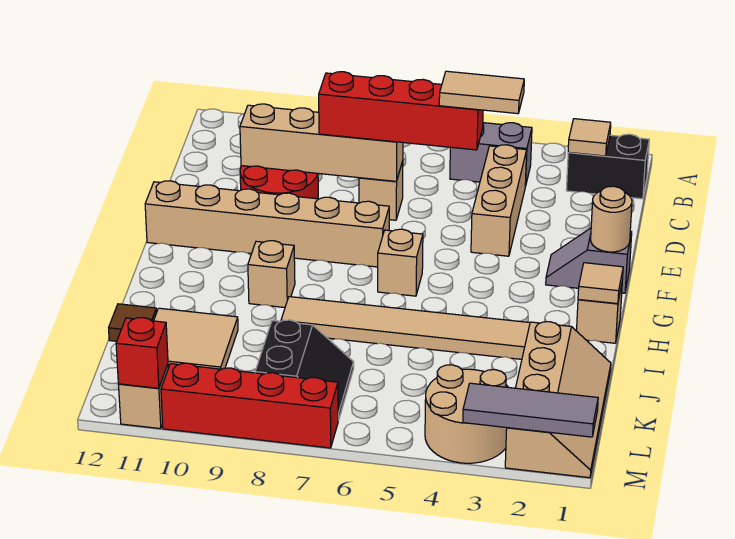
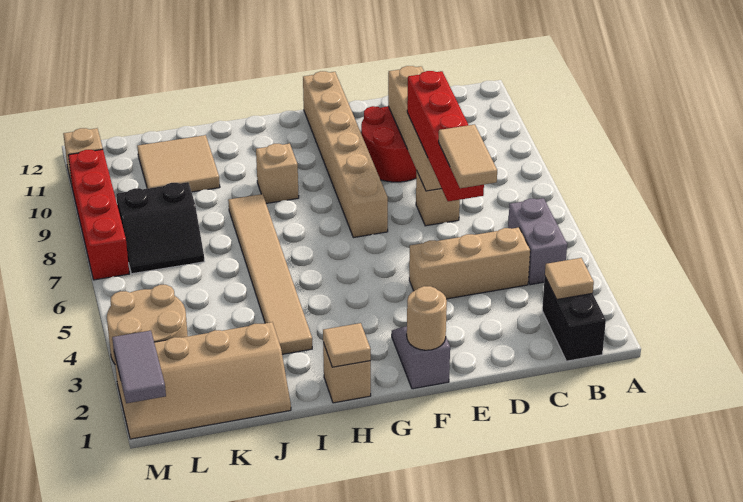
tan 1x1 brick [378,229,423,296] -> none
brown 1x1 tile [109,304,157,341] -> none
grey 1x3 tile [463,383,598,437] -> grey 1x2 tile [112,331,166,403]
red 1x1 brick [116,318,168,388] -> none

